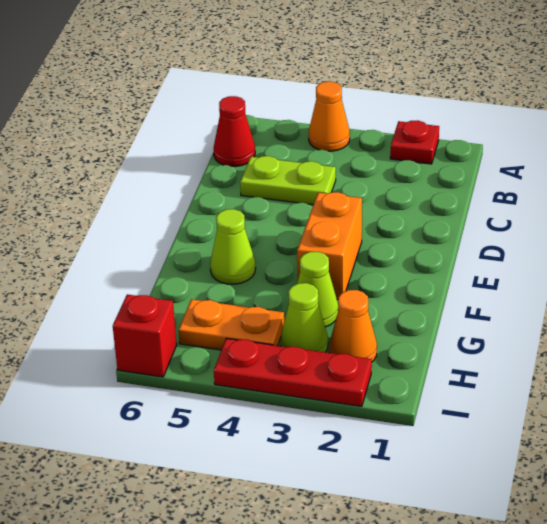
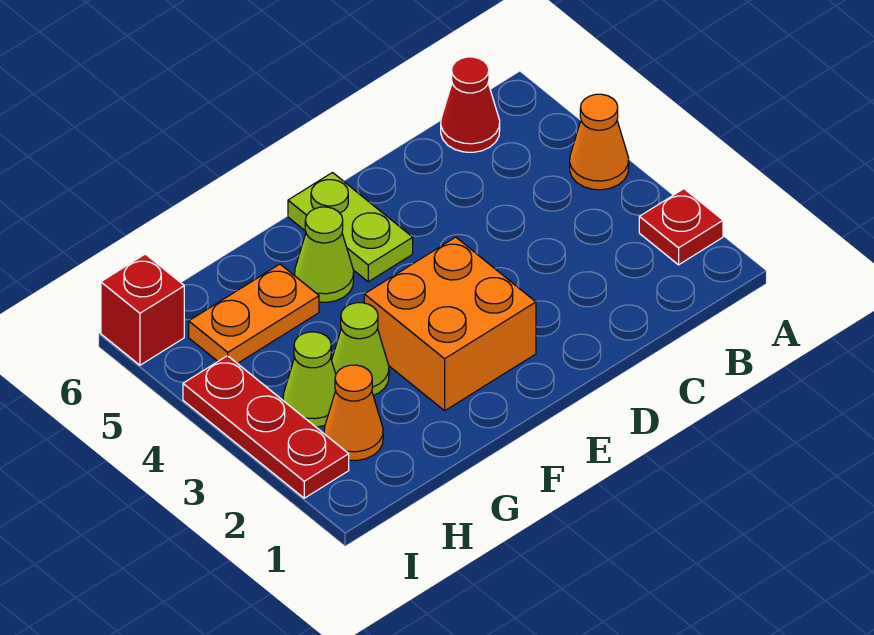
lime 1x2 plate [240,156,336,205] -> lime 1x2 plate moved to [288,173,413,282]
orange 1x2 brick [297,192,362,299] -> orange 2x2 brick [364,237,536,411]
orange 1x2 plate [178,299,284,350] -> orange 1x2 plate turned to [189,264,319,364]

